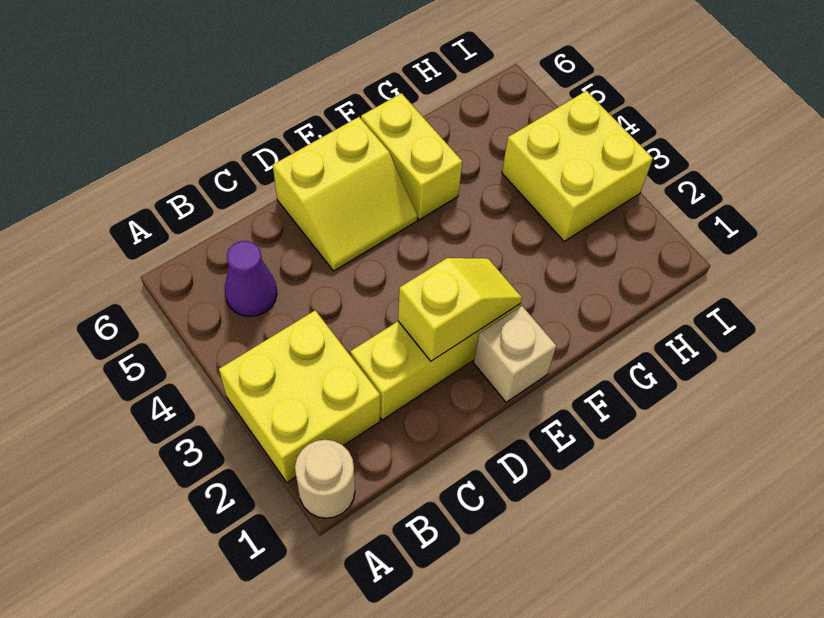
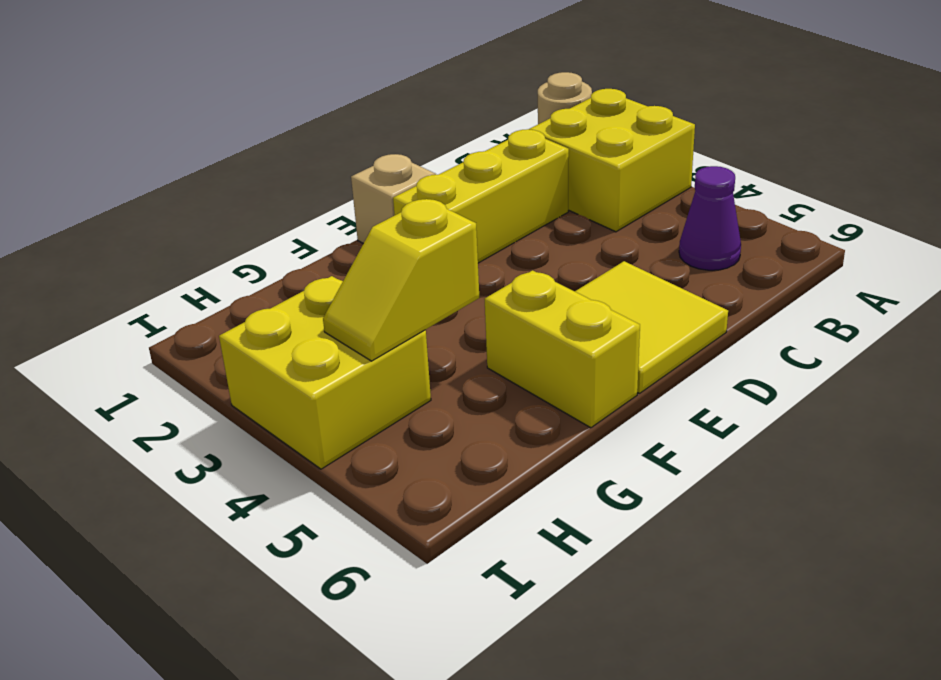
yellow 1x2 slope [398,258,522,361] -> yellow 1x2 slope moved to [323,199,479,361]
yellow 2x2 slope [273,117,418,271] -> yellow 2x2 tile [575,261,728,394]

